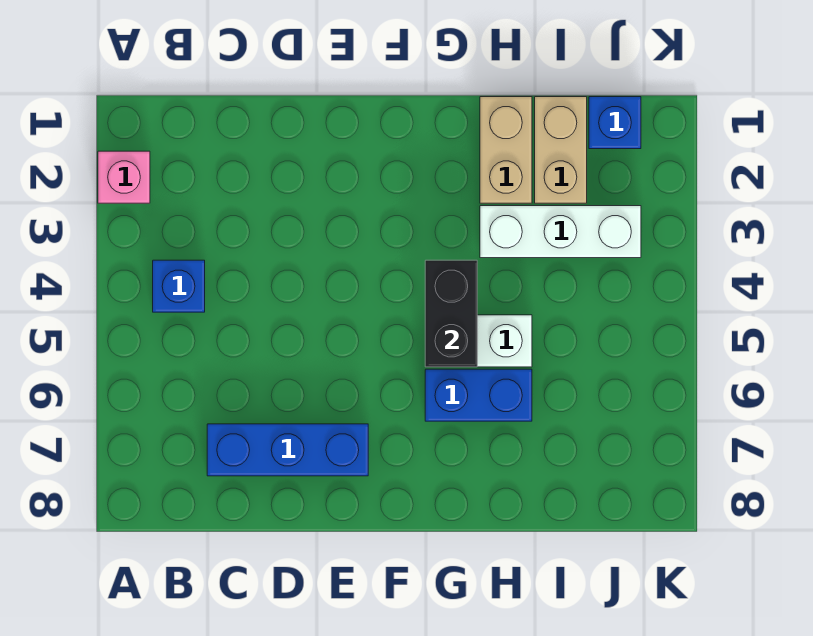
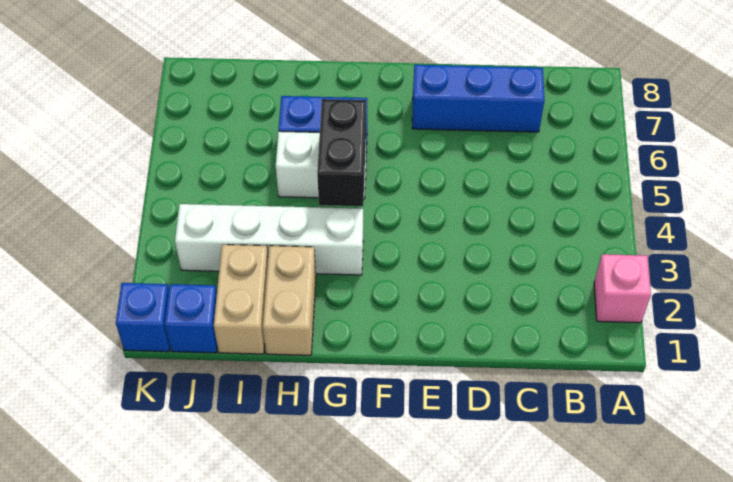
blue 1x1 brick [153,260,205,312] -> blue 1x1 brick moved to [116,283,170,352]
white 1x3 brick [480,206,641,258] -> white 1x4 brick [175,204,363,275]

